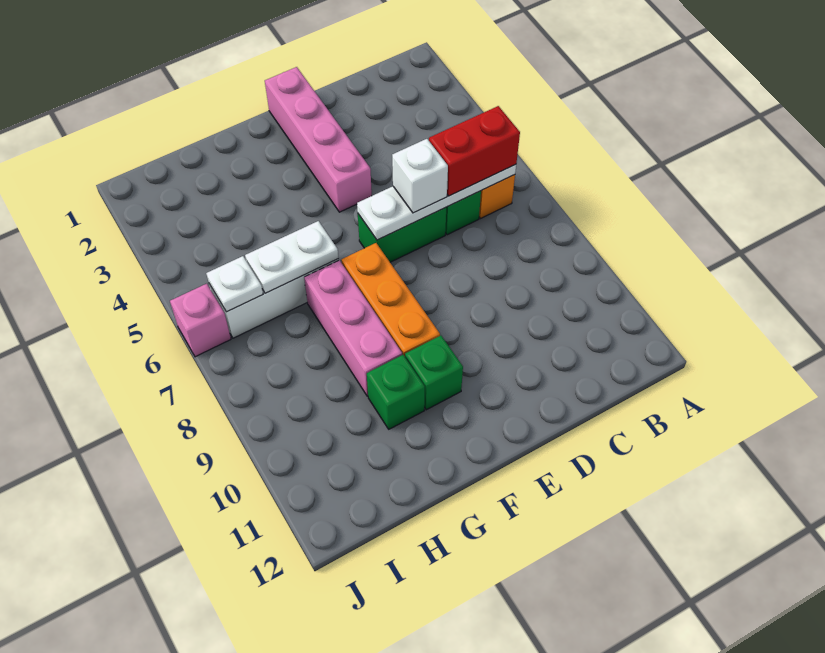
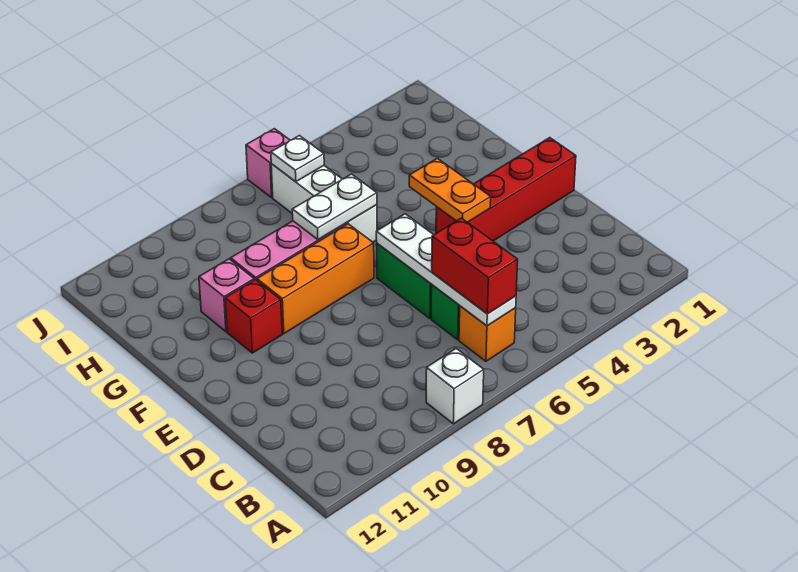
white 1x1 brick [392,139,448,213] -> white 1x1 brick moved to [426,348,484,424]
pink 1x4 brick [265,67,372,212] -> red 1x4 brick [436,138,576,241]
none -> orange 1x2 plate [409,158,491,222]
green 1x1 brick [405,336,463,410] -> red 1x1 brick [225,280,282,353]
white 1x2 plate [245,221,338,293] -> white 1x2 plate turned to [292,174,377,240]
green 1x1 brick [367,355,425,429] -> pink 1x1 brick [199,259,254,332]

